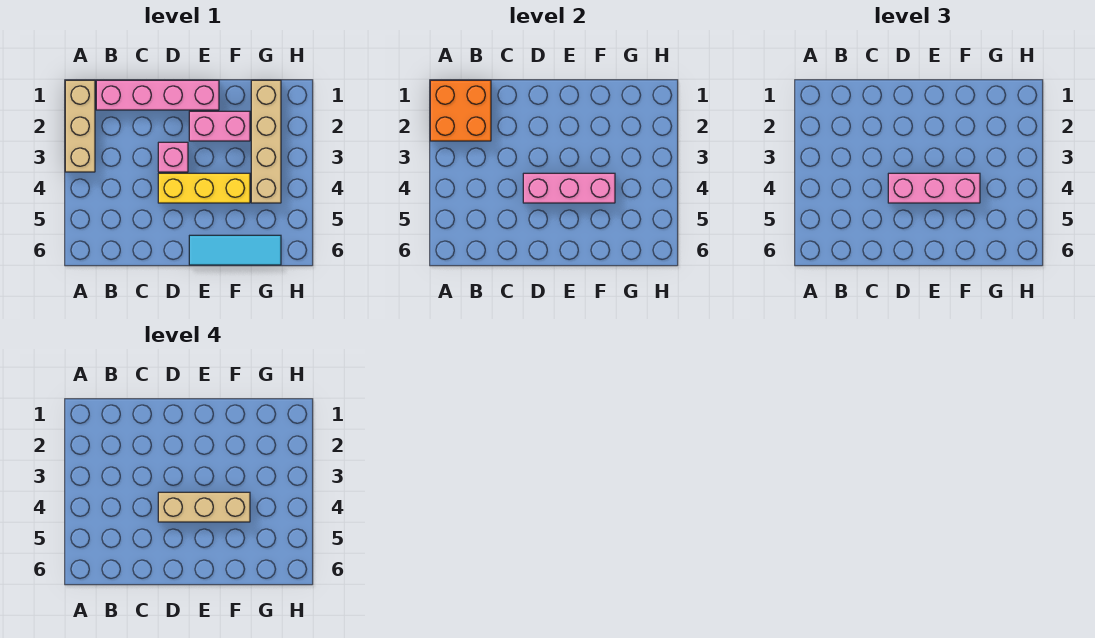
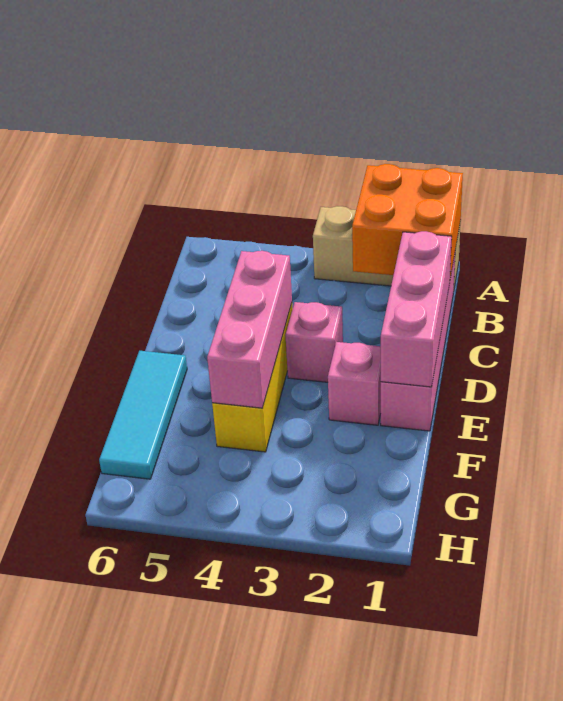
pink 1x3 brick [888,173,980,203] -> pink 1x3 brick moved to [381,231,452,387]
tan 1x3 brick [158,492,250,522] -> none
pink 1x2 brick [189,111,250,141] -> pink 1x1 brick [328,342,381,425]
tan 1x4 brick [251,80,281,203] -> none

